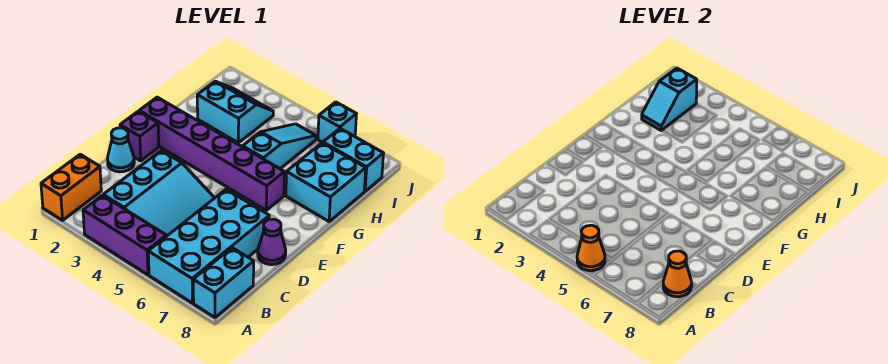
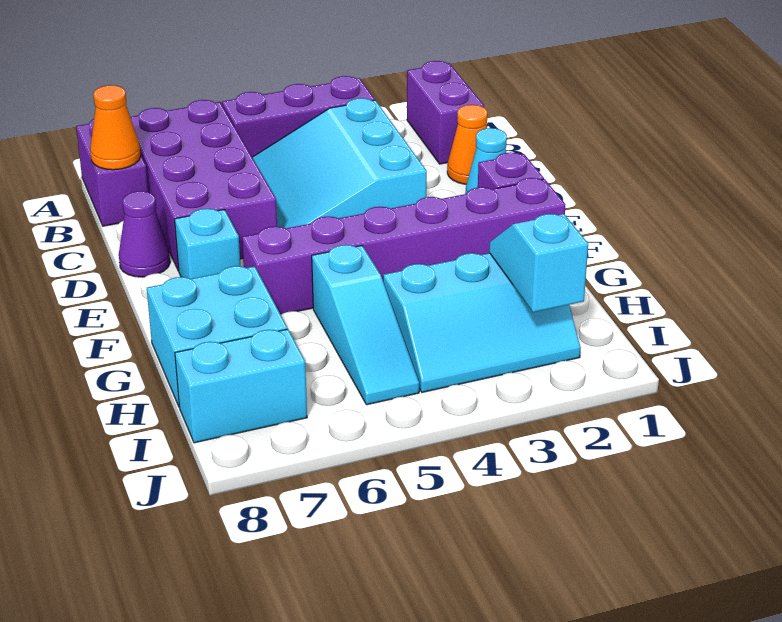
orange 1x2 brick [41,154,101,220] -> purple 1x2 brick [407,61,484,164]
orange 1x1 cone [577,225,605,271] -> orange 1x1 cone moved to [447,105,487,184]
cyan 2x4 brick [148,189,269,303] -> purple 2x4 brick [130,100,277,271]
cyan 1x2 brick [193,248,254,317] -> purple 1x2 brick [76,119,148,226]
cyan 2x2 slope [197,81,273,143] -> cyan 2x3 slope [383,253,581,392]
cyan 1x1 brick [318,102,356,143] -> cyan 1x1 brick moved to [175,209,240,279]

